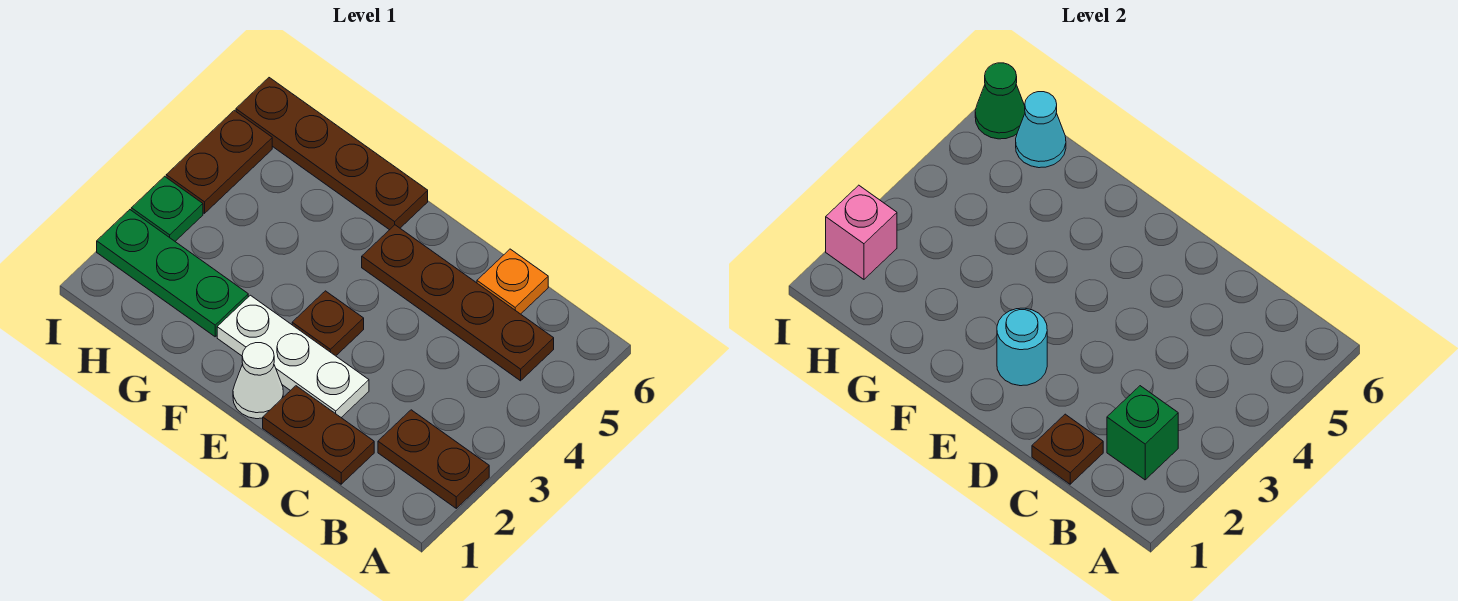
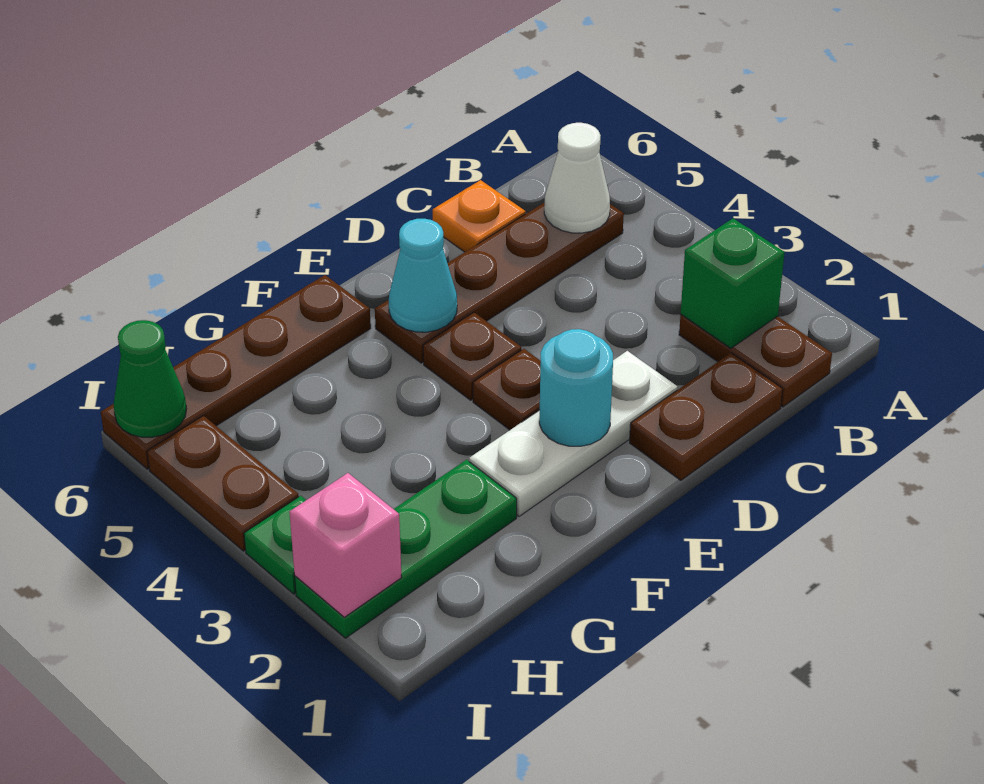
brown 1x2 plate [378,410,489,508] -> brown 1x2 plate turned to [679,315,832,407]
brown 1x1 plate [1032,414,1103,484] -> brown 1x1 plate moved to [423,312,521,400]
white 1x1 cone [233,343,283,419] -> white 1x1 cone moved to [544,123,610,233]
cyan 1x1 cone [1016,92,1066,168] -> cyan 1x1 cone moved to [389,219,457,332]

